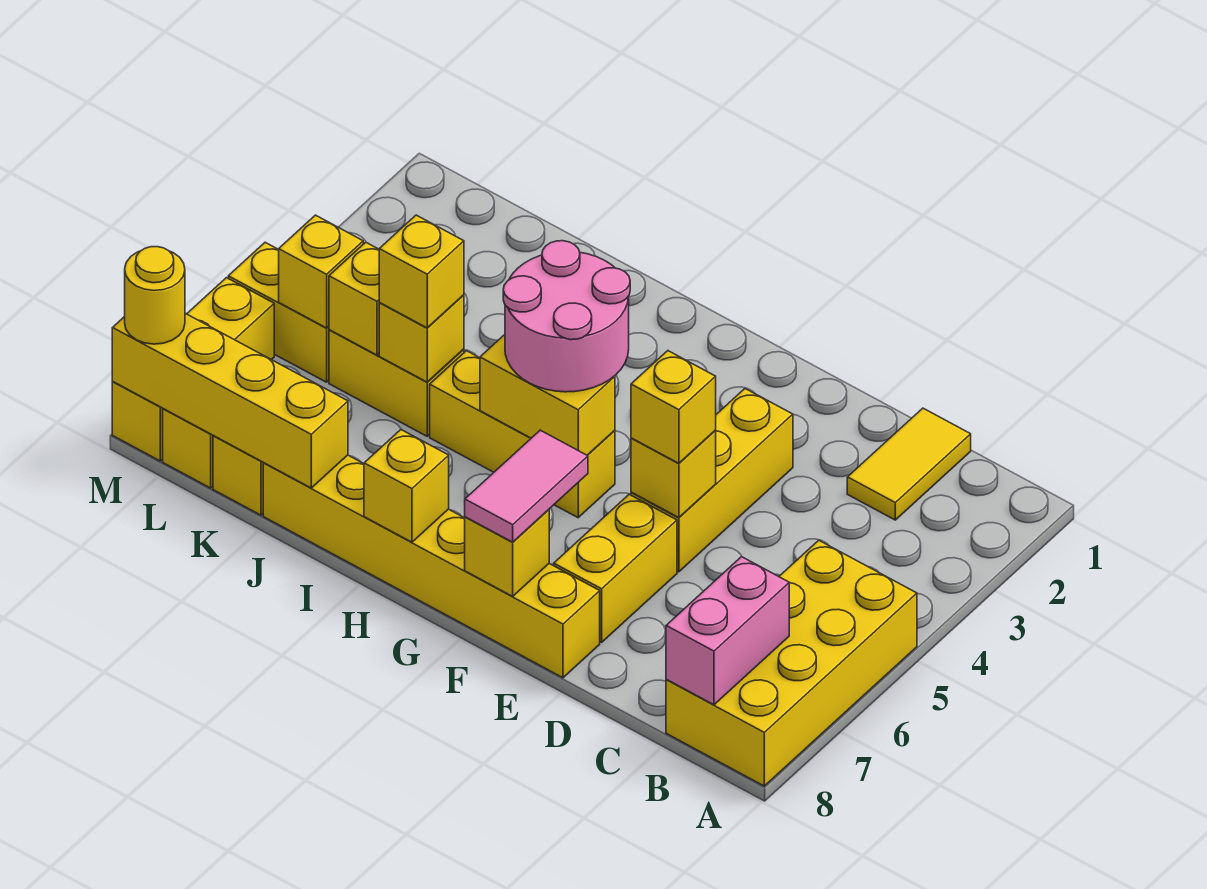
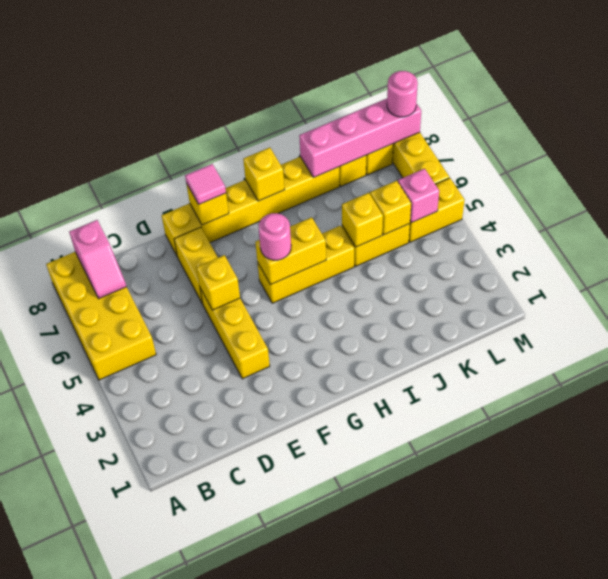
pink 1x2 brick [666,557,789,705] -> pink 1x2 slope [69,220,126,299]
yellow 1x2 tile [847,408,971,520] -> none
yellow 1x1 brick [631,351,716,463] -> none
pink 1x2 tile [465,430,588,542] -> pink 1x1 tile [185,164,226,204]
pink 2x2 round brick [503,241,630,392] -> pink 1x1 round brick [259,213,291,260]
yellow 1x1 brick [379,215,464,328] -> none
yellow 1x4 brick [112,313,348,488] -> pink 1x4 brick [299,99,421,178]
yellow 1x1 brick [279,215,363,328] -> pink 1x1 brick [398,169,439,223]
yellow 1x1 round brick [125,247,185,344] -> pink 1x1 round brick [387,71,418,117]

